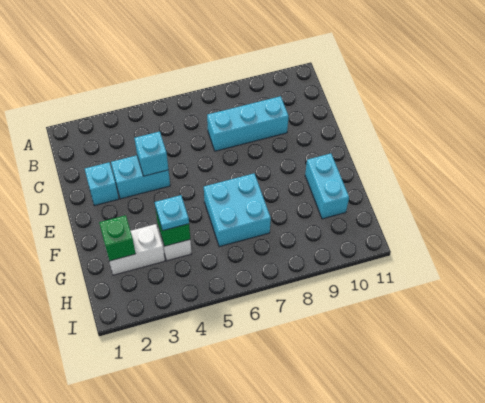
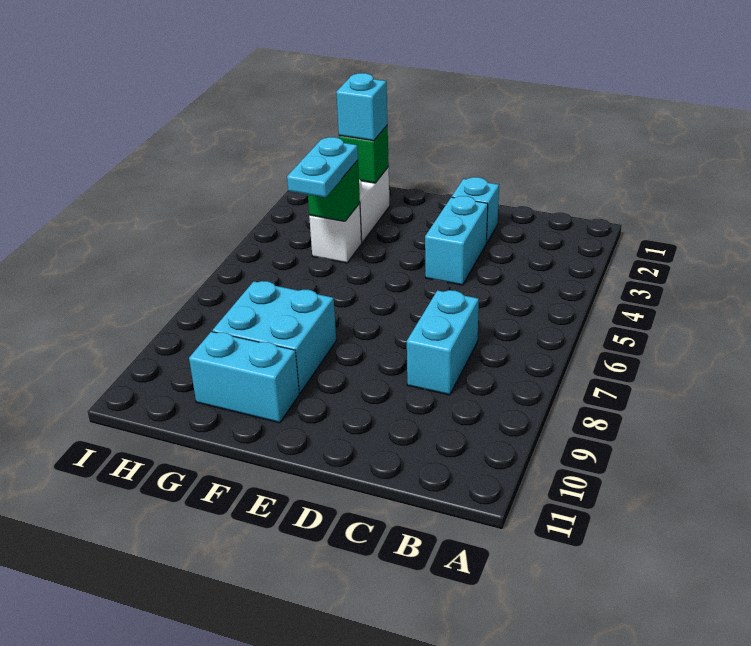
cyan 1x3 brick [207,96,289,151] -> cyan 1x2 brick [407,290,479,395]
cyan 1x1 brick [134,131,168,176] -> cyan 1x1 brick moved to [336,73,388,141]
cyan 2x2 brick [204,174,271,247] -> cyan 2x2 brick moved to [212,281,336,393]
cyan 1x1 plate [155,195,189,231] -> cyan 1x2 plate [287,137,358,198]

